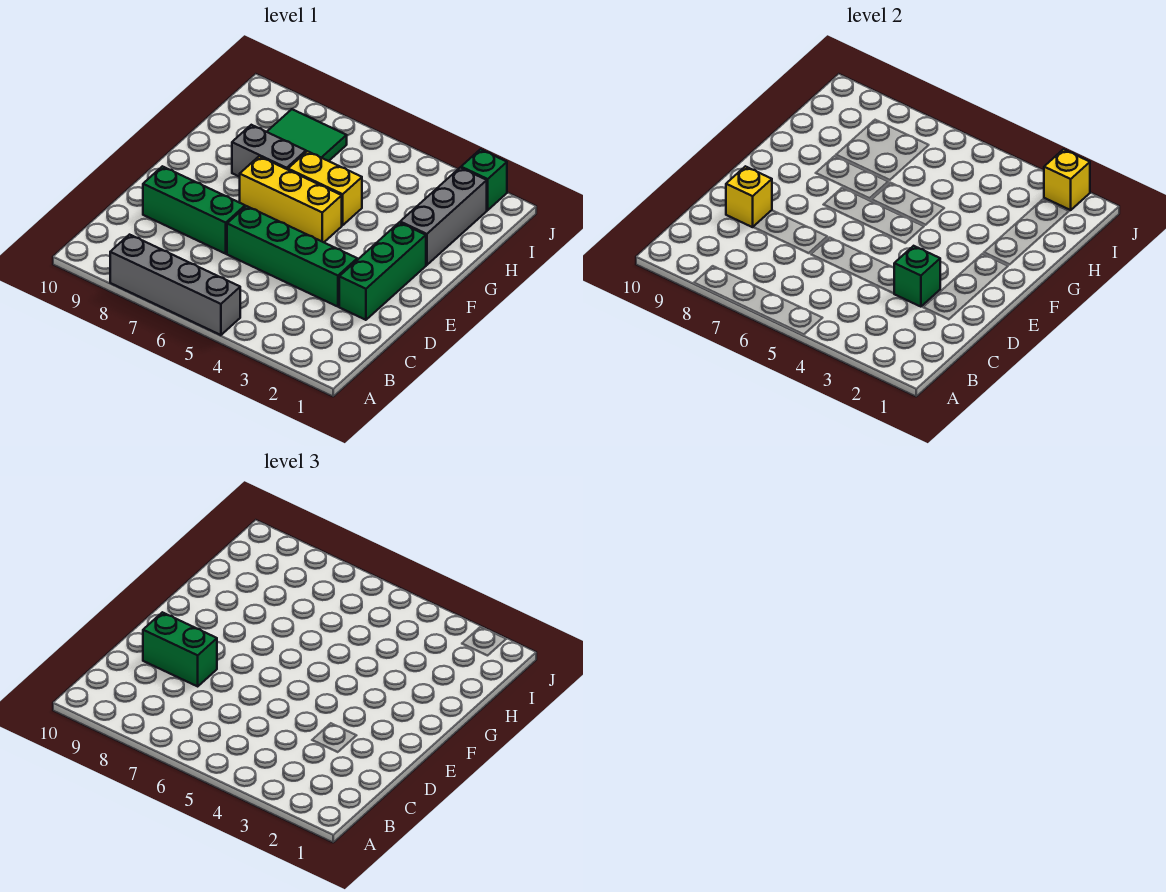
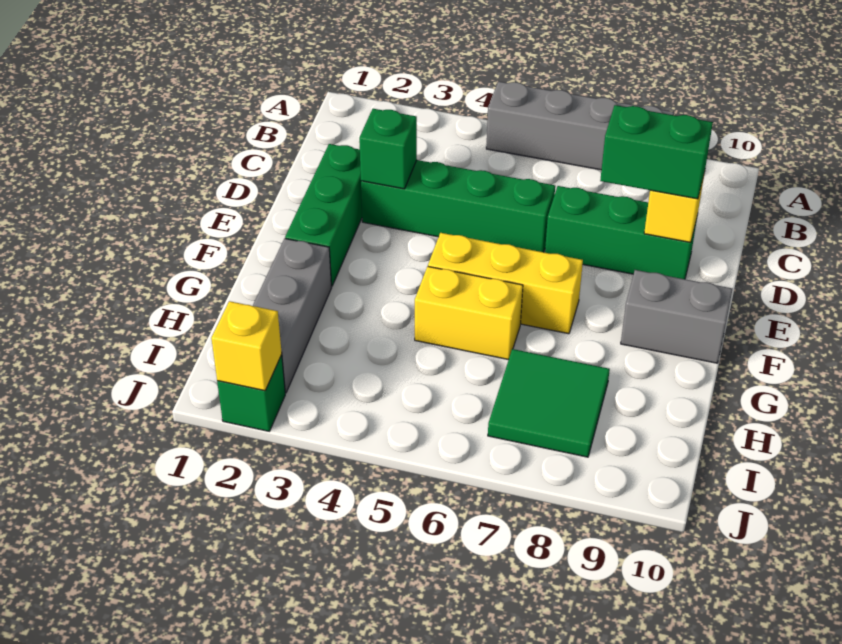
grey 1x2 brick [232,125,306,177] -> grey 1x2 brick moved to [621,270,732,363]

